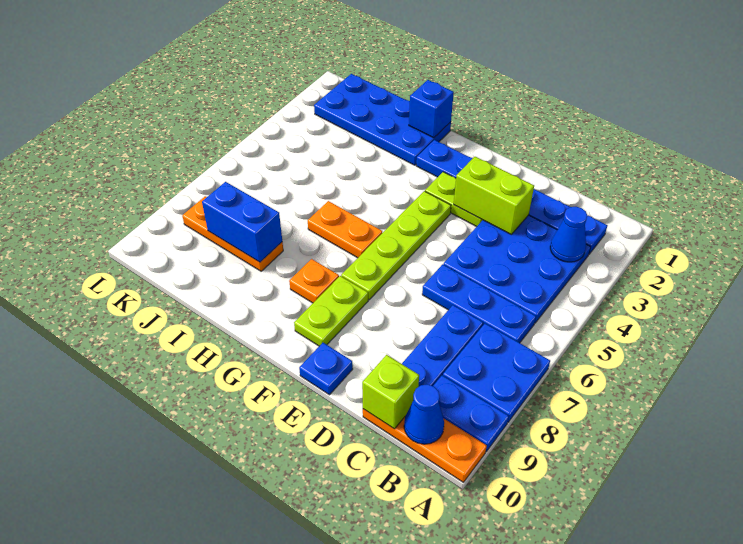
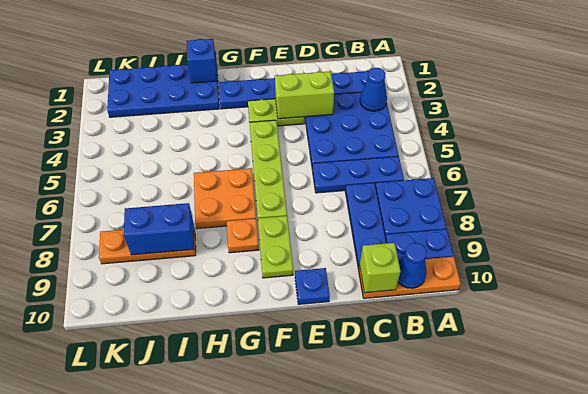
orange 1x2 plate [308,201,382,258] -> orange 2x2 plate [194,168,256,229]

